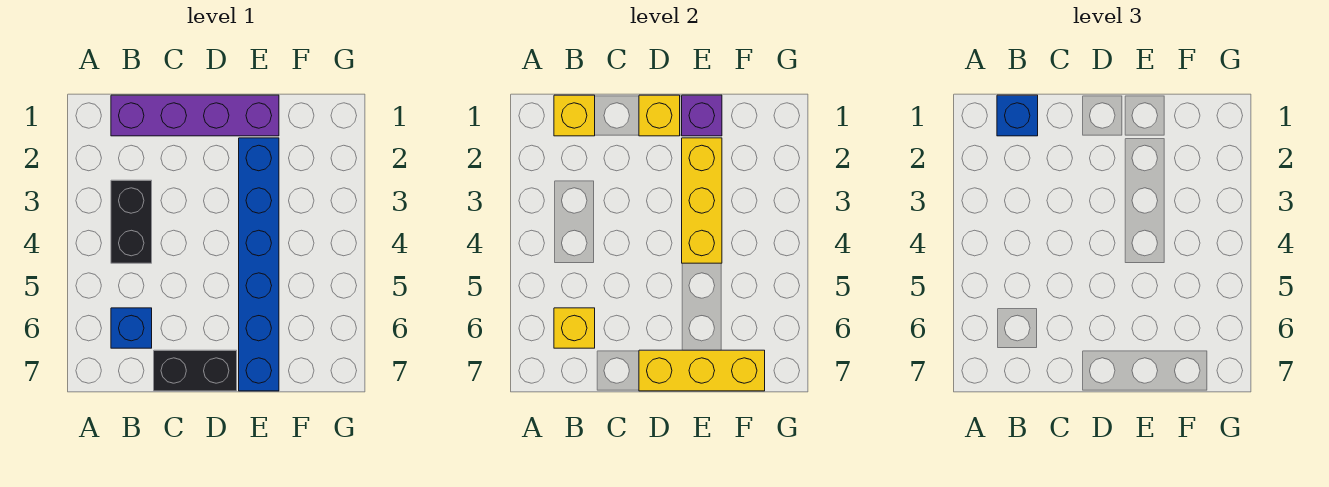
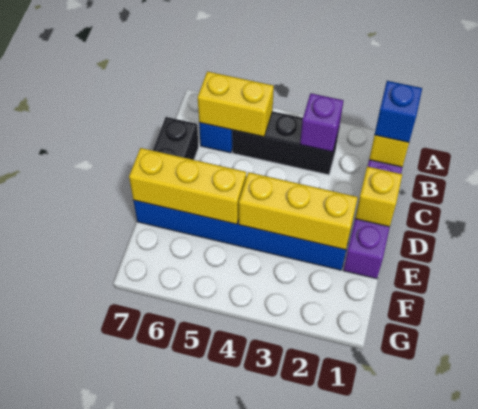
black 1x2 brick [111,180,152,263] -> black 1x3 brick [232,111,339,175]
yellow 1x1 brick [554,308,595,348] -> yellow 1x2 brick [198,71,274,137]
yellow 1x3 brick [639,350,765,391] -> yellow 1x3 brick turned to [129,148,246,224]
purple 1x1 brick [682,95,722,136] -> purple 1x1 brick moved to [300,93,344,152]

